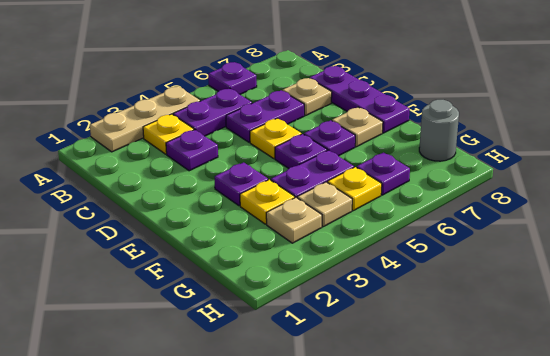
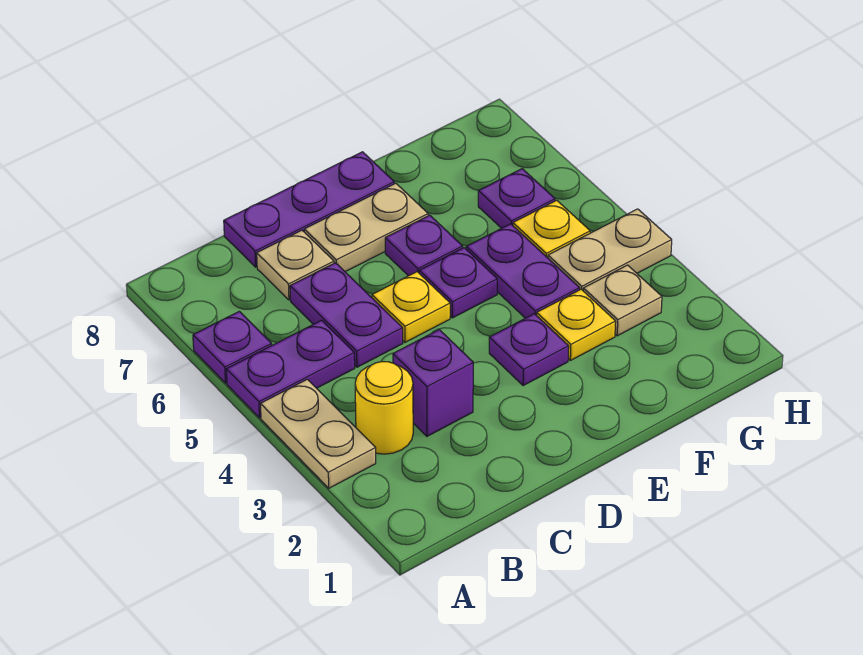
tan 1x3 plate [90,86,200,152] -> tan 1x2 plate [261,379,376,488]
yellow 1x1 plate [143,114,194,154] -> yellow 1x1 round brick [355,362,413,454]
purple 1x2 plate [173,88,252,136] -> purple 1x2 plate turned to [226,320,355,418]
purple 1x1 plate [166,130,218,171] -> purple 1x1 brick [393,330,473,436]
tan 1x1 plate [332,107,383,147] -> tan 1x2 plate [304,183,428,272]
tan 1x1 plate [297,182,352,227] -> tan 1x2 plate [548,209,672,290]
grey 1x1 round brick [419,100,459,161] -> none

